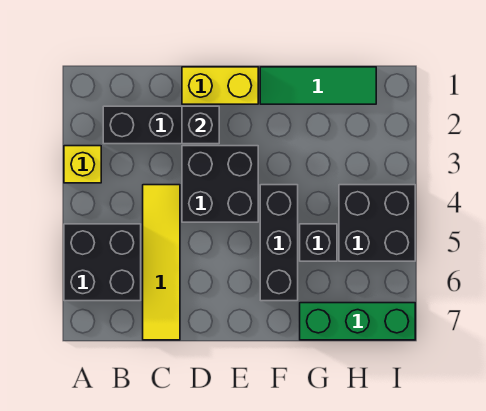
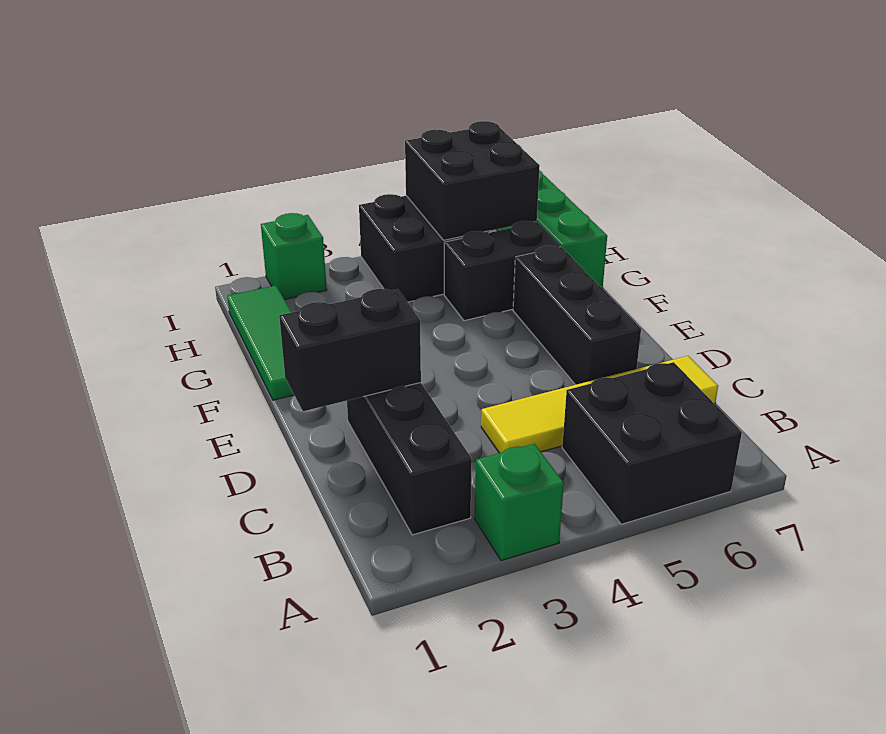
yellow 1x1 brick [64,146,101,183] -> green 1x1 brick [475,444,564,561]
yellow 1x2 brick [182,67,258,104] -> none
black 1x1 brick [182,106,219,144] -> black 1x2 brick [279,289,421,411]
black 2x2 brick [182,146,258,222] -> black 2x2 brick moved to [405,121,540,240]
black 1x3 brick [260,185,298,301] -> black 1x3 brick turned to [513,246,641,385]
black 1x1 brick [300,224,337,261] -> black 1x2 brick [444,221,560,321]
none -> green 1x1 brick [261,213,327,299]

